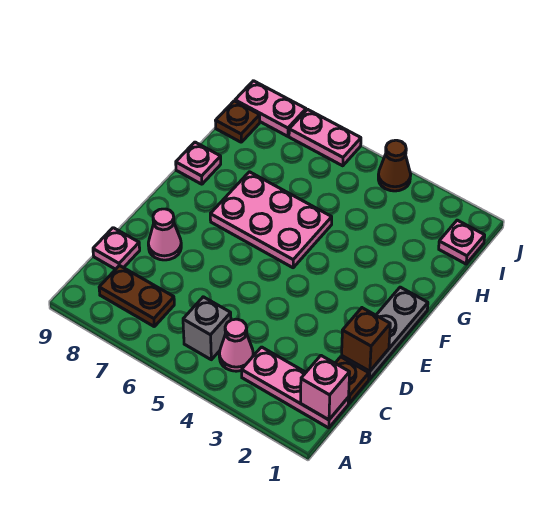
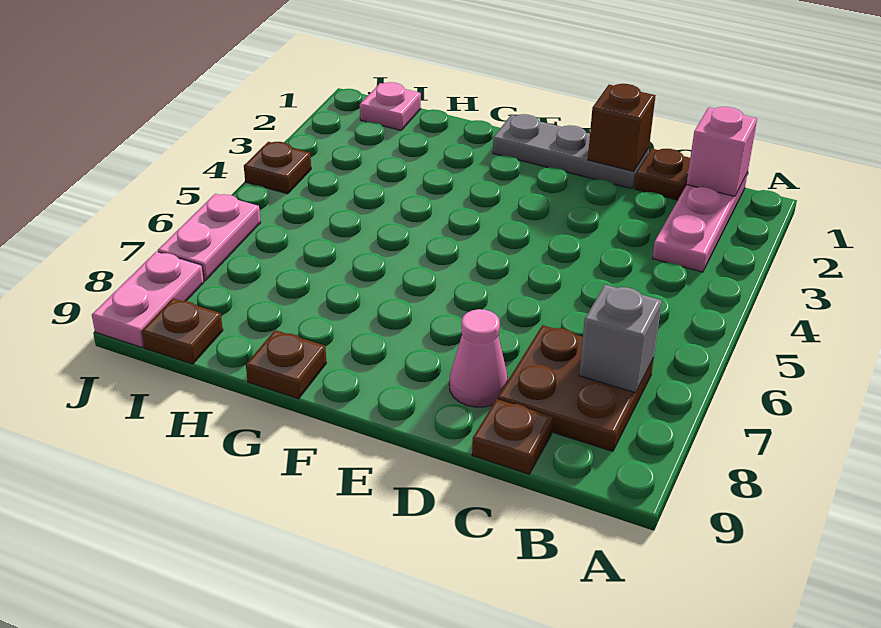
pink 1x1 cone [219,319,253,371] -> none
grey 1x1 brick [183,297,231,360] -> grey 1x1 brick moved to [579,285,662,393]
brown 1x2 plate [99,265,174,326] -> brown 2x2 plate [498,325,654,451]
pink 1x1 plate [93,228,140,269] -> brown 1x1 plate [472,399,553,474]
pink 2x3 plate [210,172,332,268] -> none
pink 1x1 plate [176,142,221,184] -> brown 1x1 plate [246,330,326,399]
brown 1x1 cone [378,140,411,191] -> brown 1x1 plate [244,142,311,194]

